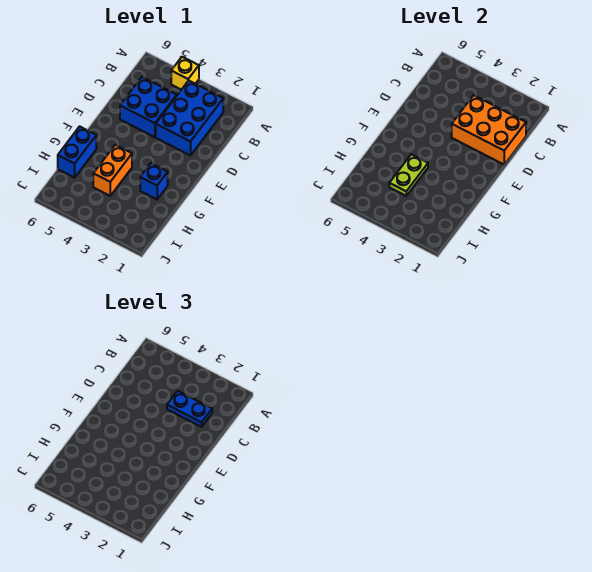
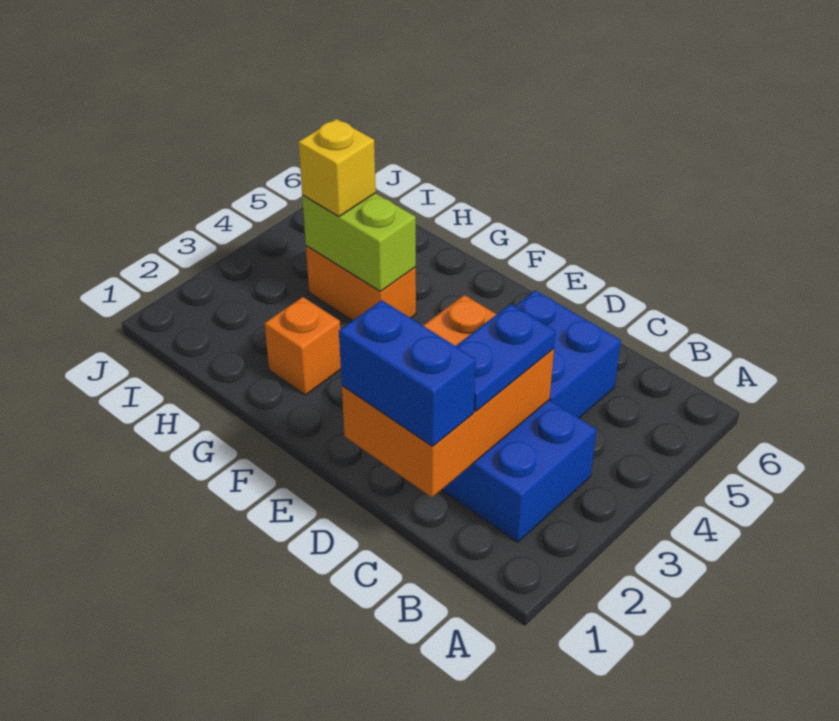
yellow 1x1 brick [171,57,199,90] -> yellow 1x1 brick moved to [298,119,376,216]
blue 1x1 brick [140,163,168,199] -> orange 1x1 brick [264,297,341,395]
lime 1x2 plate [389,154,428,196] -> lime 1x2 brick [302,193,416,291]
blue 1x2 brick [58,126,96,178] -> blue 1x2 brick moved to [339,300,476,446]

